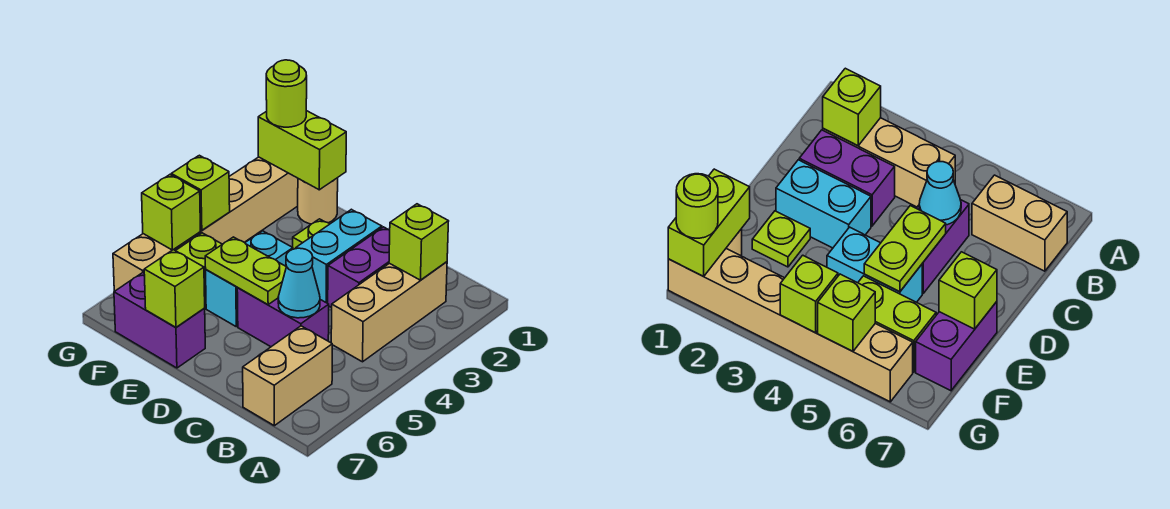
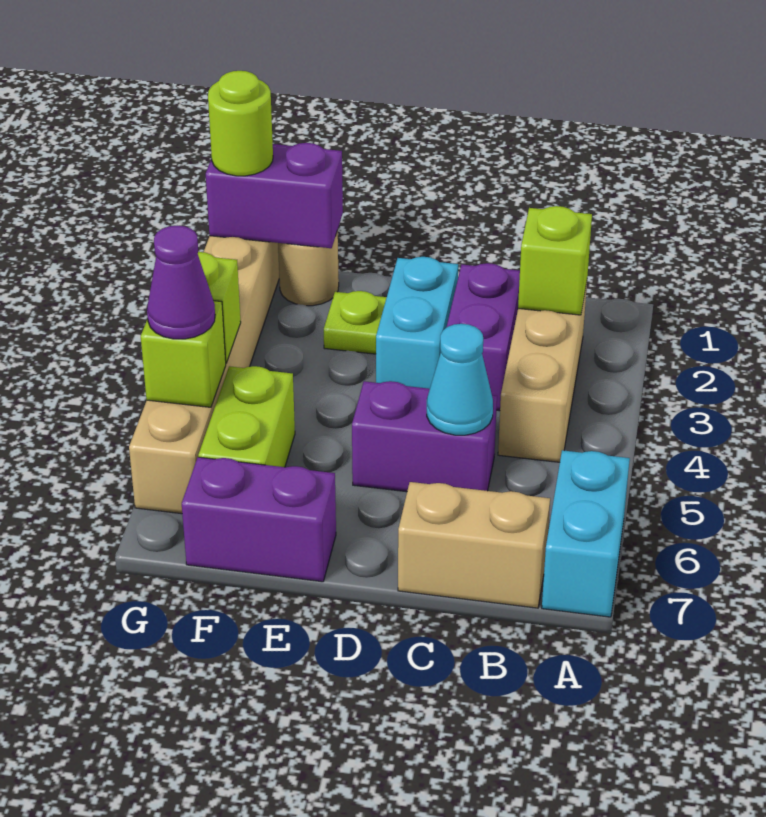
tan 1x2 brick [243,326,332,426] -> tan 1x2 brick turned to [398,482,550,608]
lime 1x2 plate [205,237,286,304] -> none
cyan 1x2 brick [206,231,293,327] -> cyan 1x2 brick moved to [542,450,630,617]
lime 1x1 brick [144,250,205,327] -> none
lime 1x2 brick [258,111,346,190] -> purple 1x2 brick [206,143,343,248]
none -> purple 1x1 cone [147,226,215,339]

